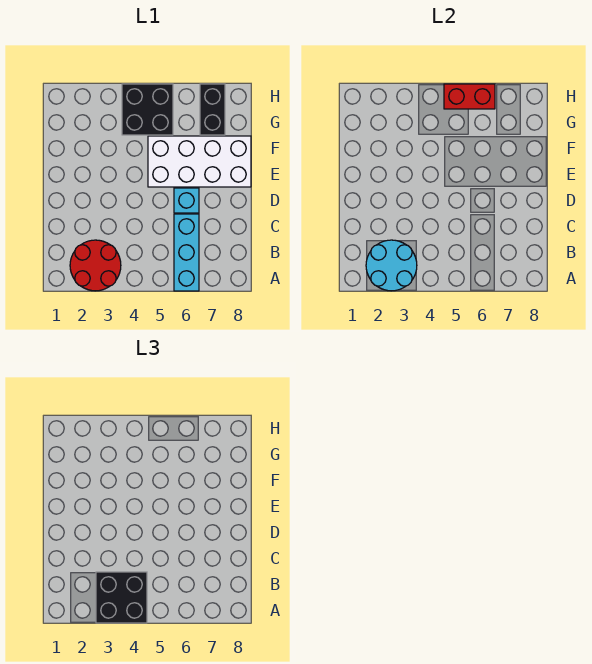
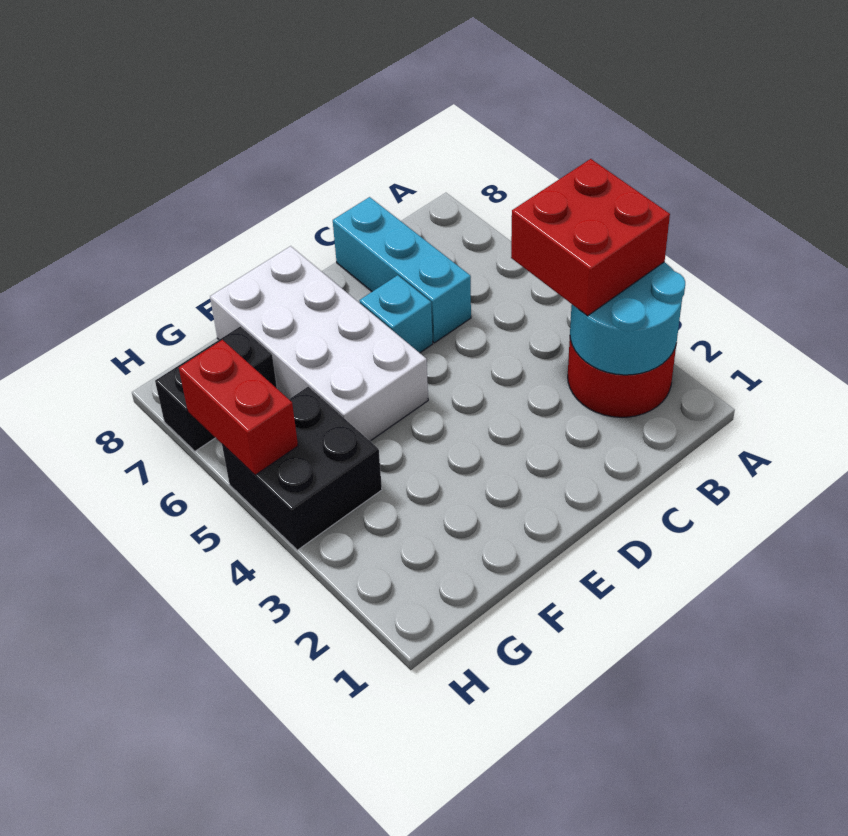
black 2x2 brick [96,572,147,623] -> red 2x2 brick [511,159,670,316]
cyan 1x3 brick [174,214,199,291] -> cyan 1x3 brick turned to [333,197,471,343]

